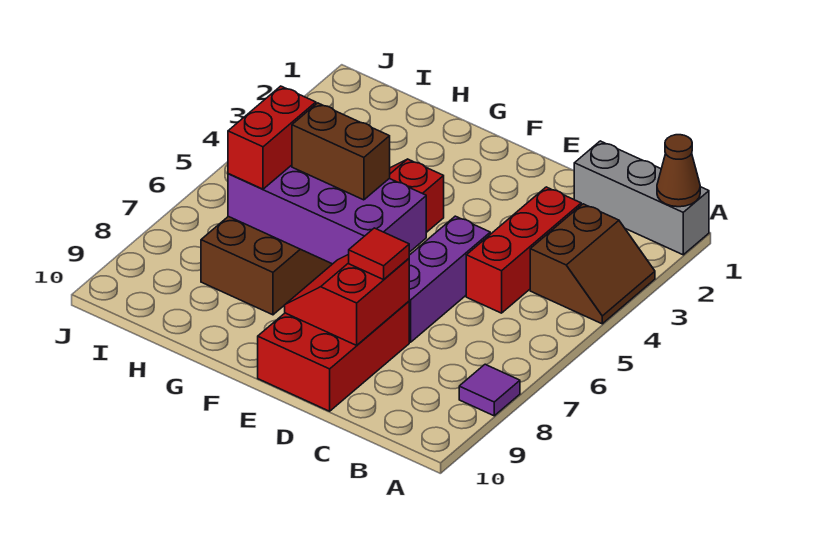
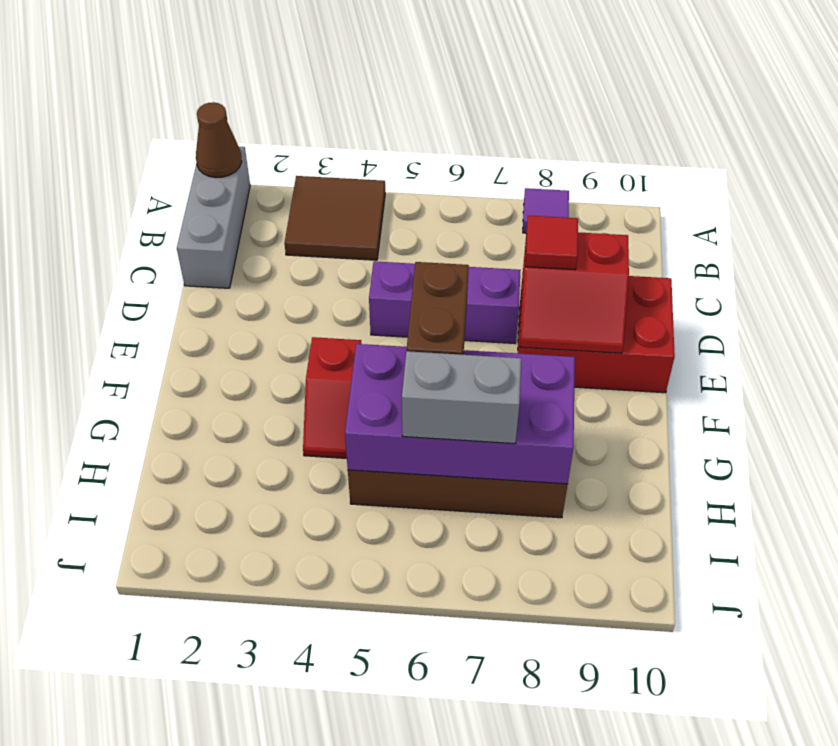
brown 2x2 slope [530,204,655,324] -> brown 2x2 tile [284,176,385,260]
red 1x3 brick [466,187,581,313] -> none
purple 2x4 brick [228,165,426,264] -> purple 2x4 brick turned to [345,344,575,484]
red 1x2 brick [228,86,316,189] -> grey 1x2 brick [402,351,521,444]

